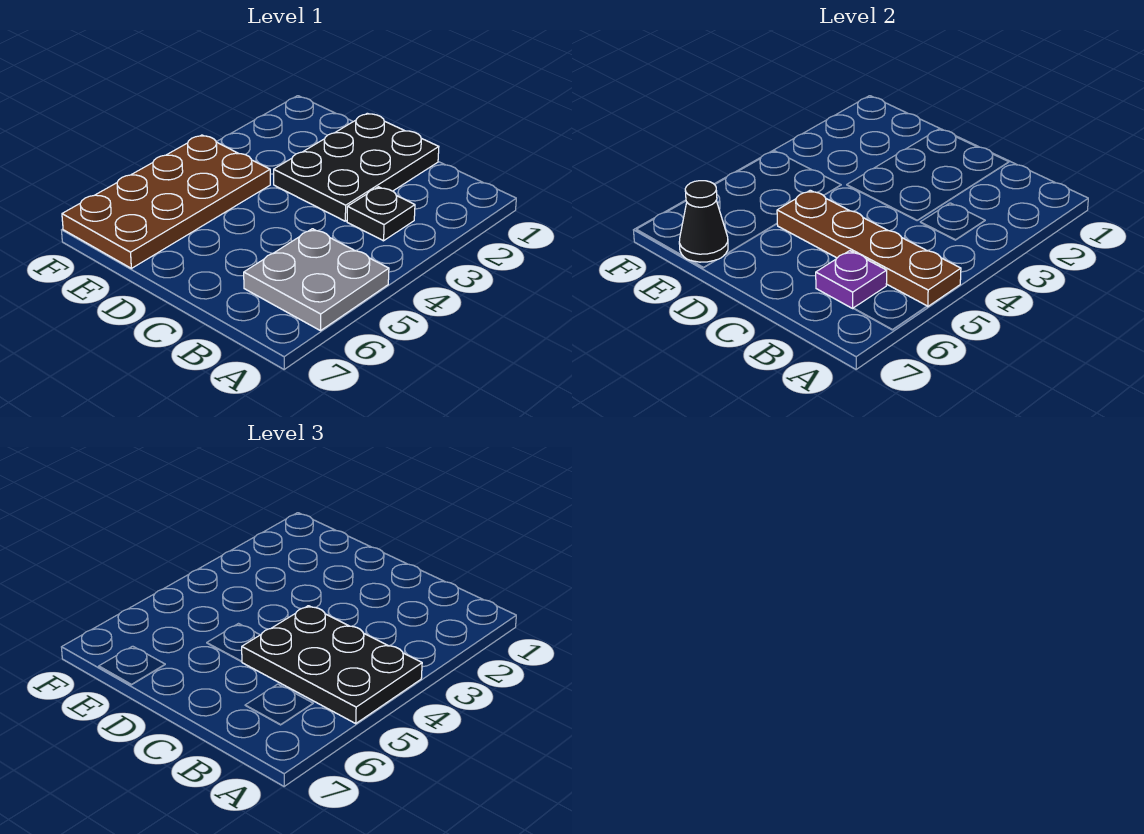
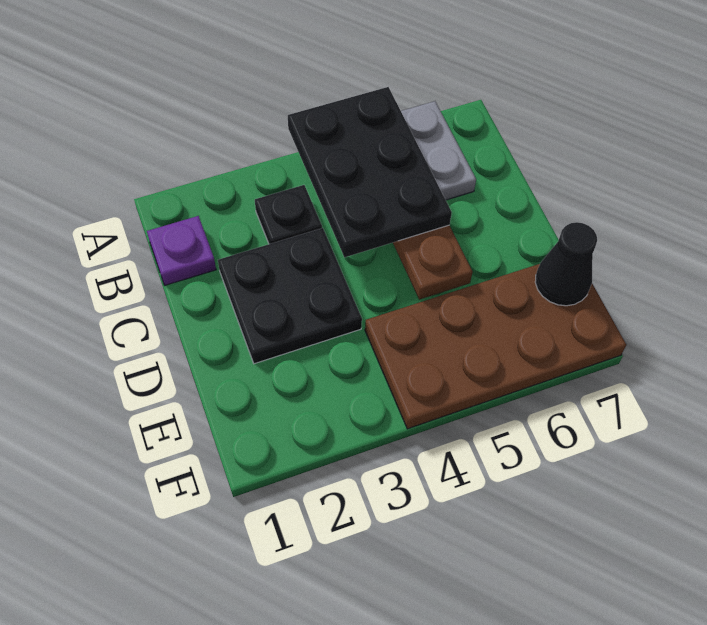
purple 1x1 plate [816,251,887,308] -> purple 1x1 plate moved to [147,216,216,285]
black 2x3 plate [274,113,439,221] -> black 2x2 plate [218,228,362,364]

